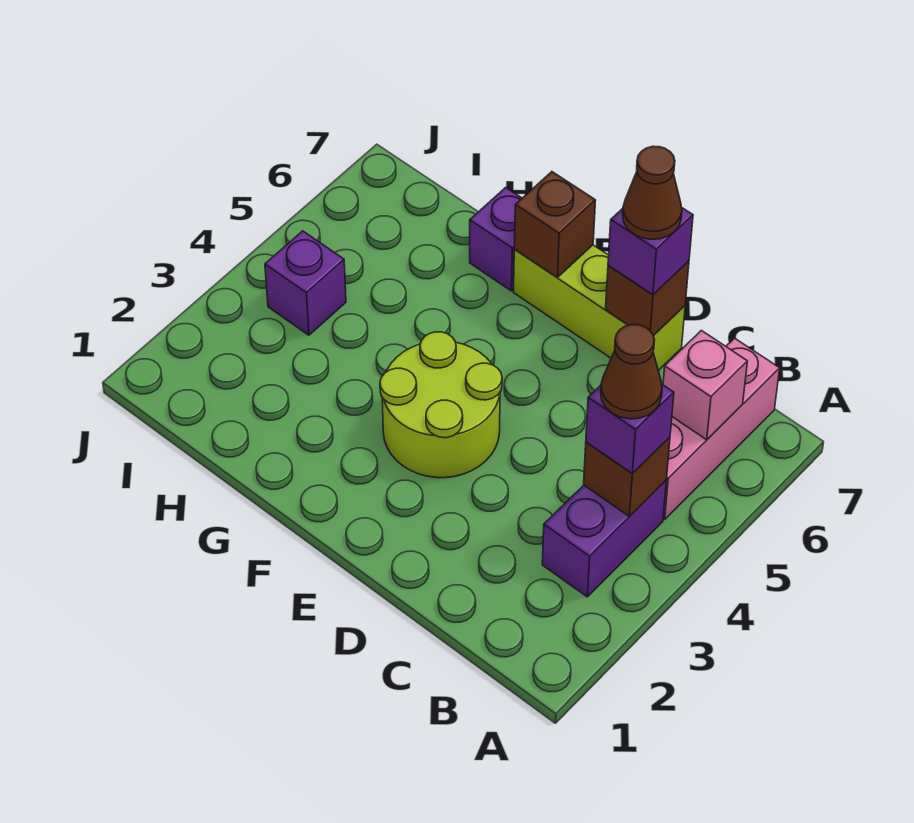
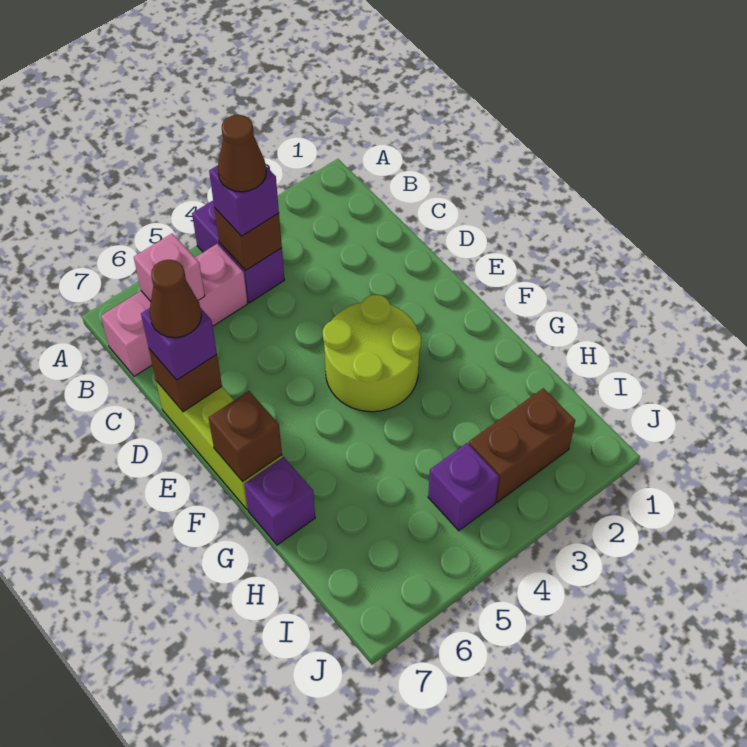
purple 1x2 brick [542,481,666,597] -> purple 1x2 brick turned to [192,201,285,303]
none -> brown 1x2 brick [469,388,575,502]

